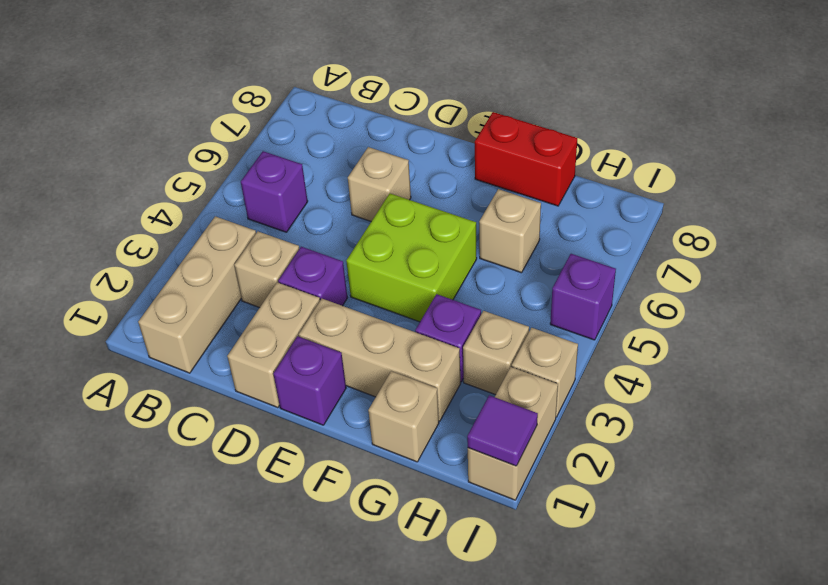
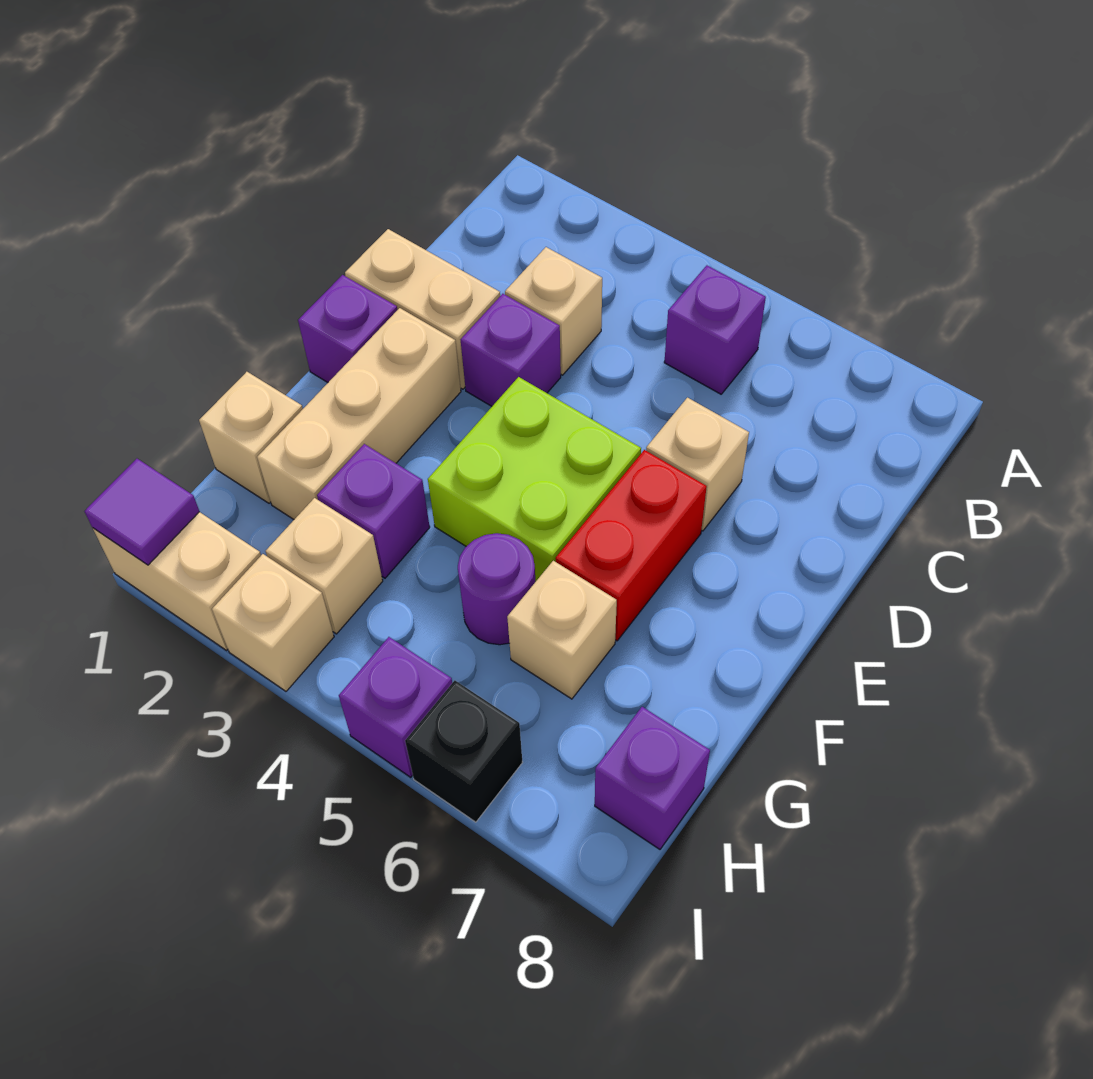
tan 1x3 brick [138,216,256,373] -> none
red 1x2 brick [475,112,577,206] -> red 1x2 brick moved to [555,450,707,641]
none -> purple 1x1 round brick [458,533,535,645]
none -> purple 1x1 brick [595,707,710,849]
none -> black 1x1 brick [405,681,523,822]

